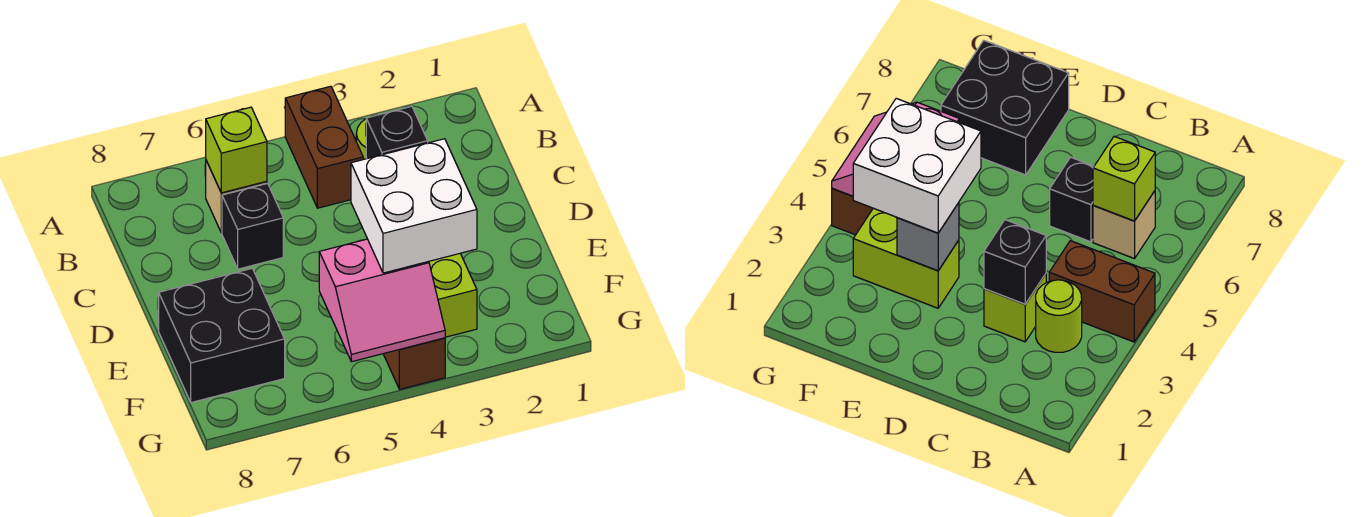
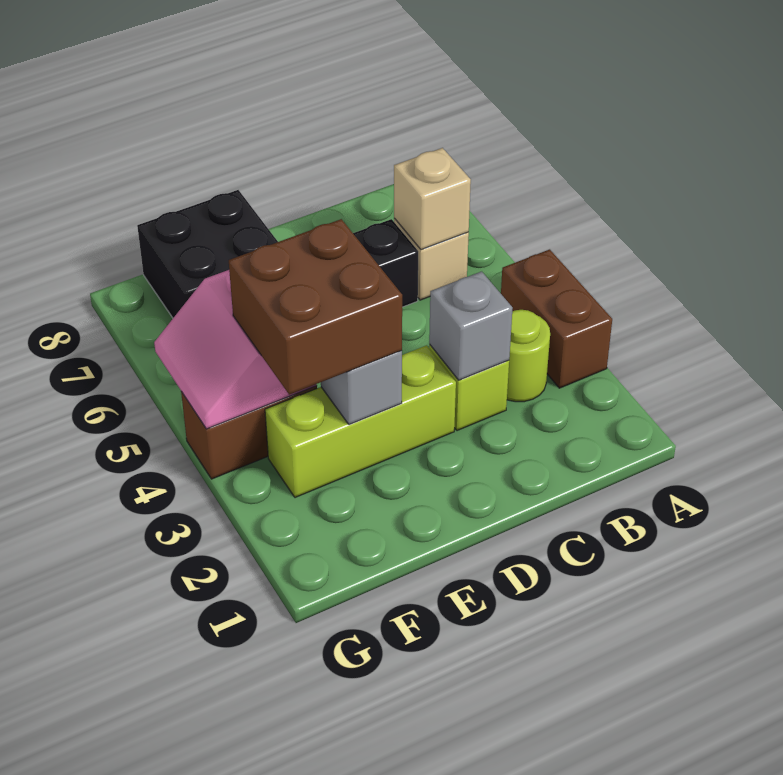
brown 1x2 brick [285,86,363,208] -> brown 1x2 brick turned to [501,249,612,388]
lime 1x1 brick [206,107,267,193] -> tan 1x1 brick [394,148,471,250]
black 1x1 brick [366,106,428,159] -> grey 1x1 brick [429,271,513,380]
lime 1x2 brick [429,253,477,337] -> lime 1x3 brick [265,345,456,498]
white 2x2 brick [351,139,477,273] -> brown 2x2 brick [229,219,402,395]

